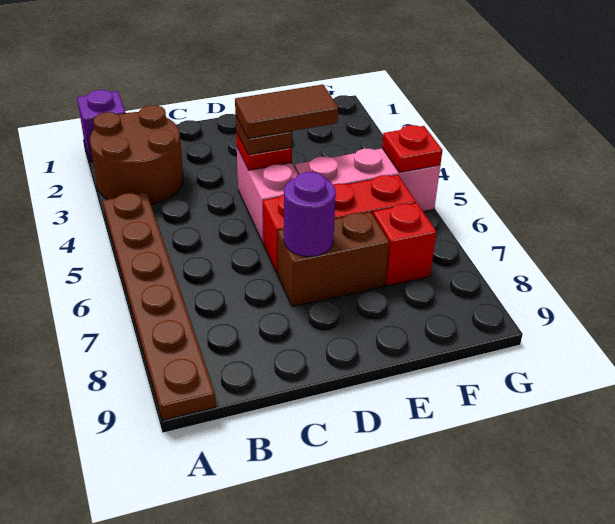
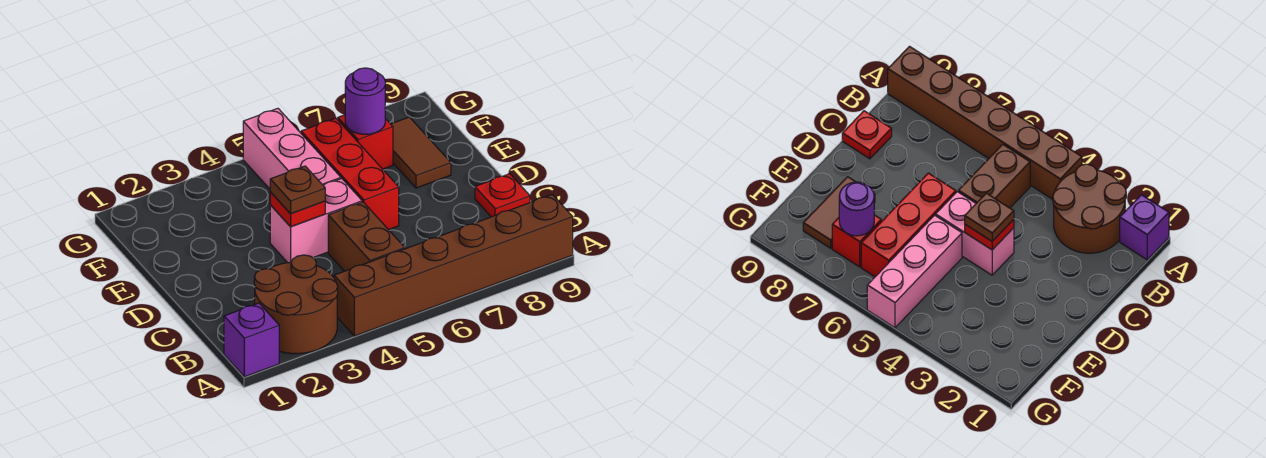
brown 1x6 plate [103,193,216,420] -> brown 1x6 brick [334,195,573,336]
brown 1x2 tile [235,85,338,138] -> brown 1x2 tile moved to [391,117,451,188]
brown 1x2 brick [278,212,389,307] -> brown 1x2 brick moved to [328,202,405,271]
purple 1x1 round brick [284,172,336,257] -> purple 1x1 round brick moved to [345,68,385,134]
red 1x1 plate [382,125,443,173] -> red 1x1 plate moved to [475,174,530,217]

